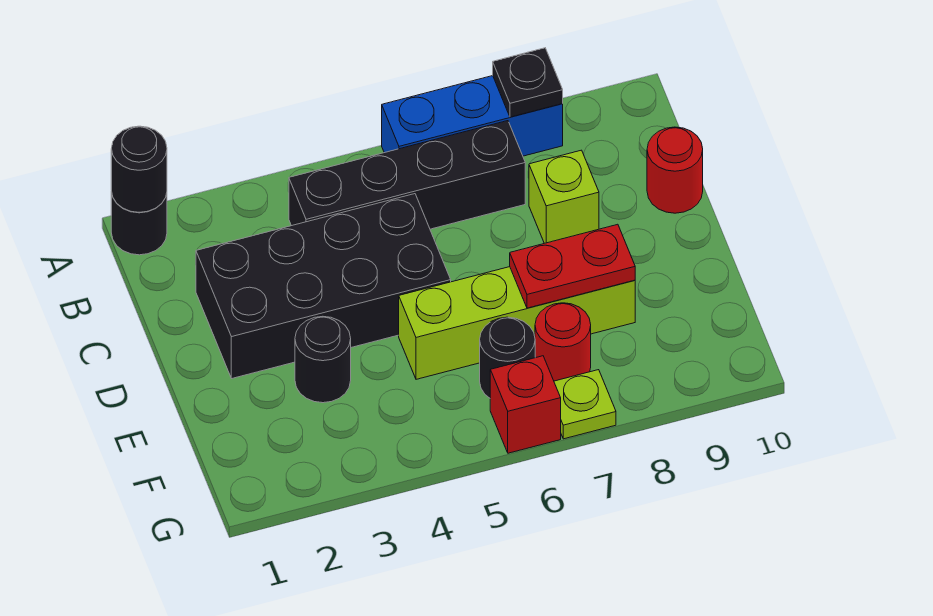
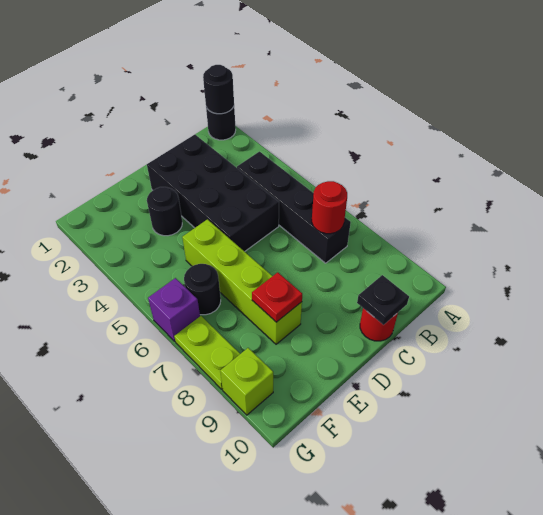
blue 1x3 brick [382,76,563,156] -> none
black 1x1 plate [493,48,563,117] -> black 1x1 plate moved to [357,275,409,325]
lime 1x1 brick [529,150,599,243] -> lime 1x1 brick moved to [220,348,273,415]
red 1x2 plate [510,224,635,308] -> red 1x1 plate [252,272,302,322]
red 1x1 round brick [535,303,591,381] -> red 1x1 round brick moved to [312,181,347,234]
red 1x1 brick [490,356,561,453] -> purple 1x1 brick [148,278,200,341]
lime 1x1 plate [554,370,616,439] -> lime 1x2 plate [174,316,240,389]

